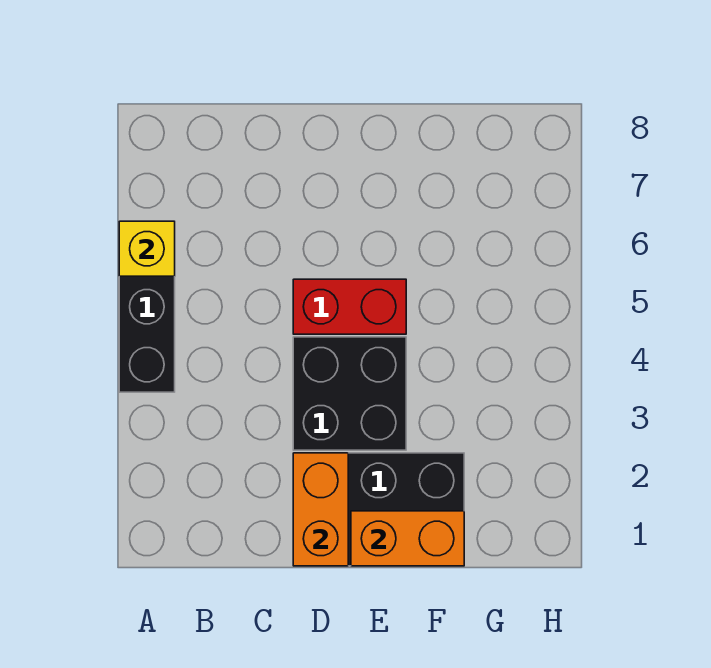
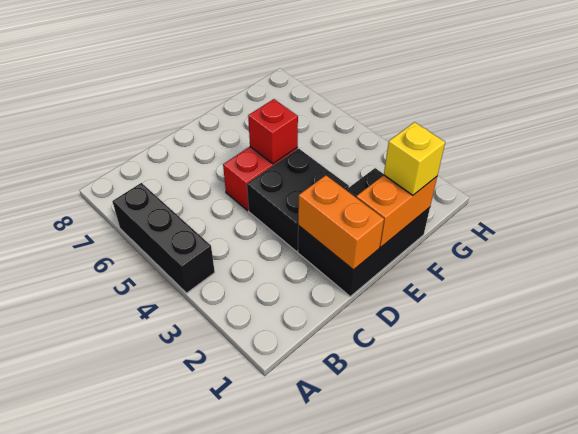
yellow 1x1 brick [119,221,175,276] -> yellow 1x1 brick moved to [384,122,445,195]
none -> red 1x1 brick [248,99,298,164]

